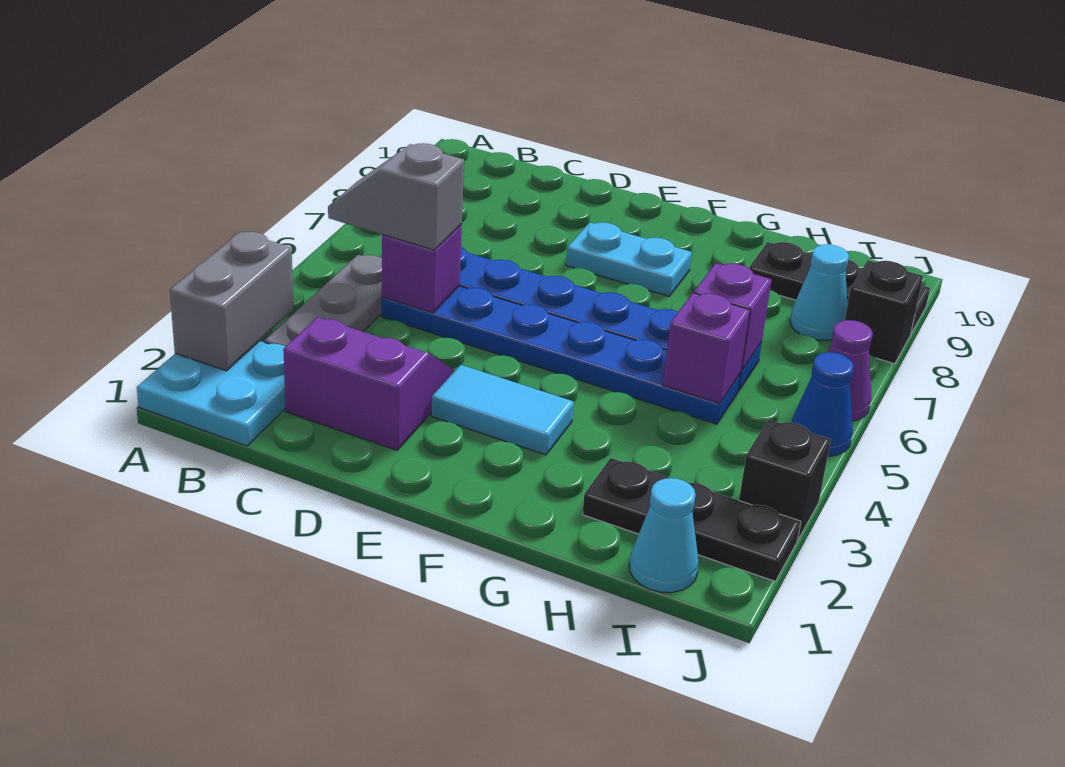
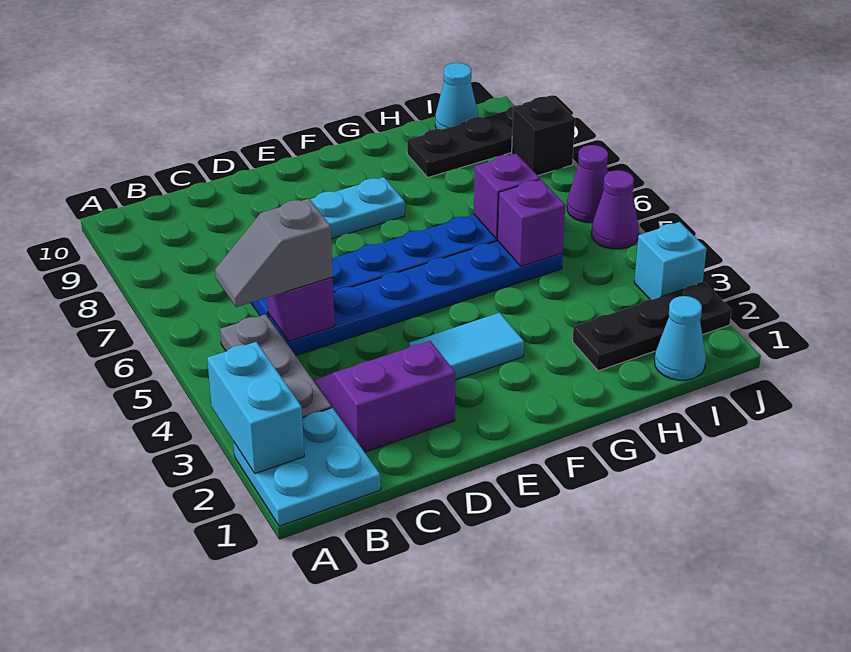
grey 1x2 brick [170,232,293,371] -> cyan 1x2 brick [207,342,304,474]
cyan 1x1 cone [790,244,849,340] -> cyan 1x1 cone moved to [435,63,478,129]
black 1x1 brick [739,419,831,539] -> cyan 1x1 brick [634,222,707,300]
blue 1x1 cone [791,352,854,457] -> purple 1x1 cone [592,170,639,249]

